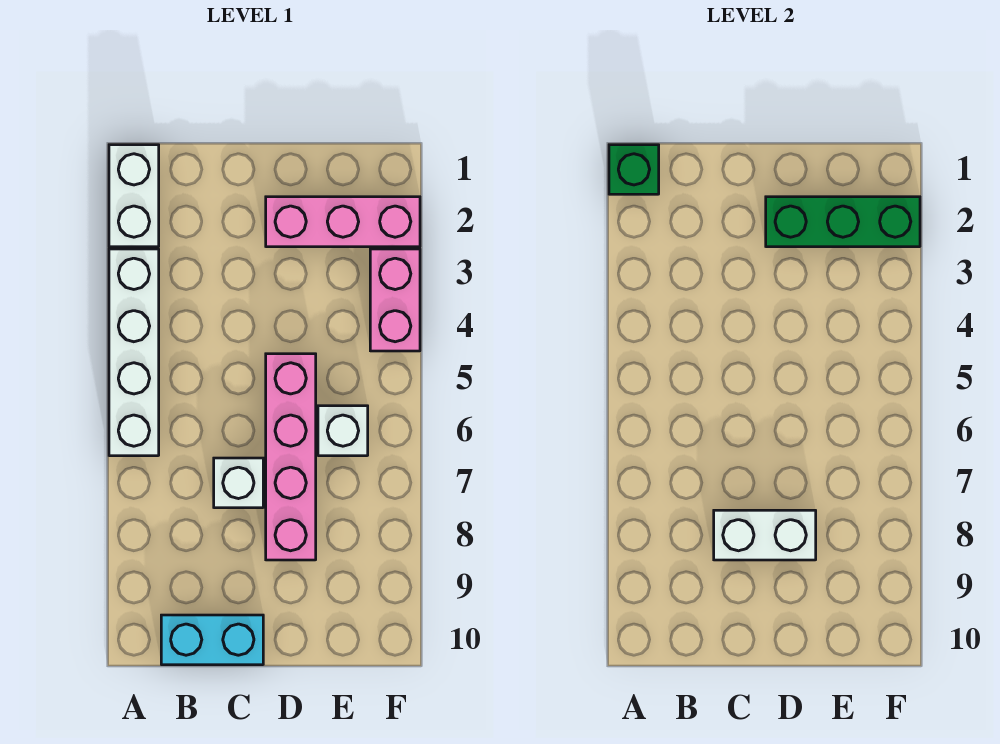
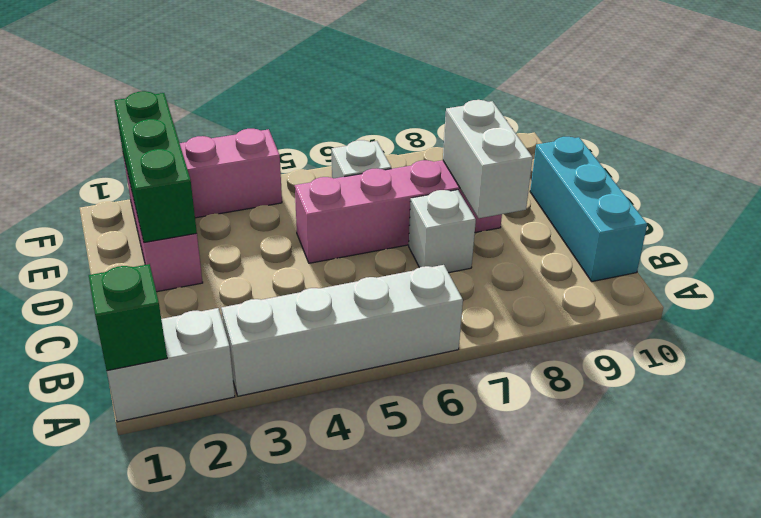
cyan 1x2 brick [161,615,263,665] -> cyan 1x3 brick [530,137,647,282]

